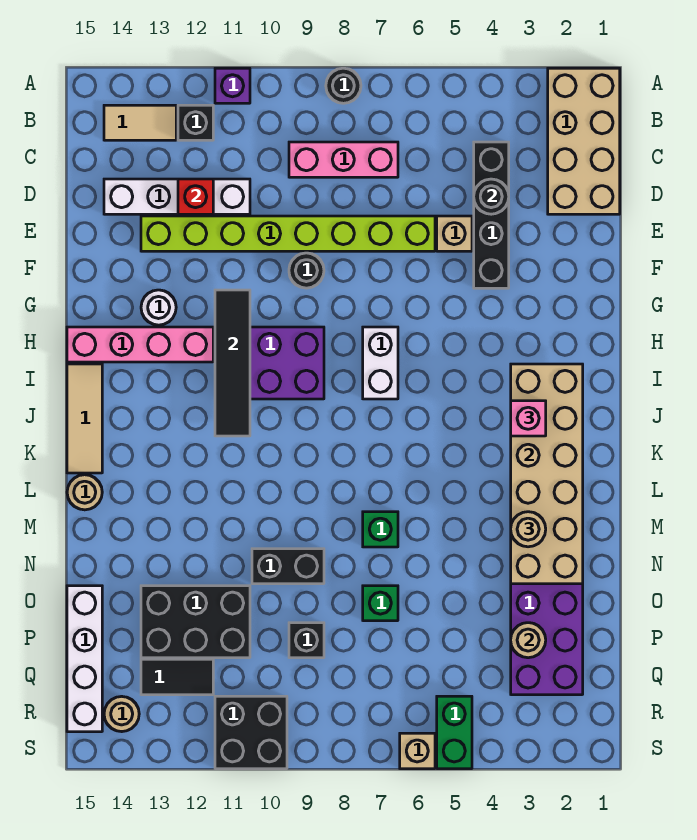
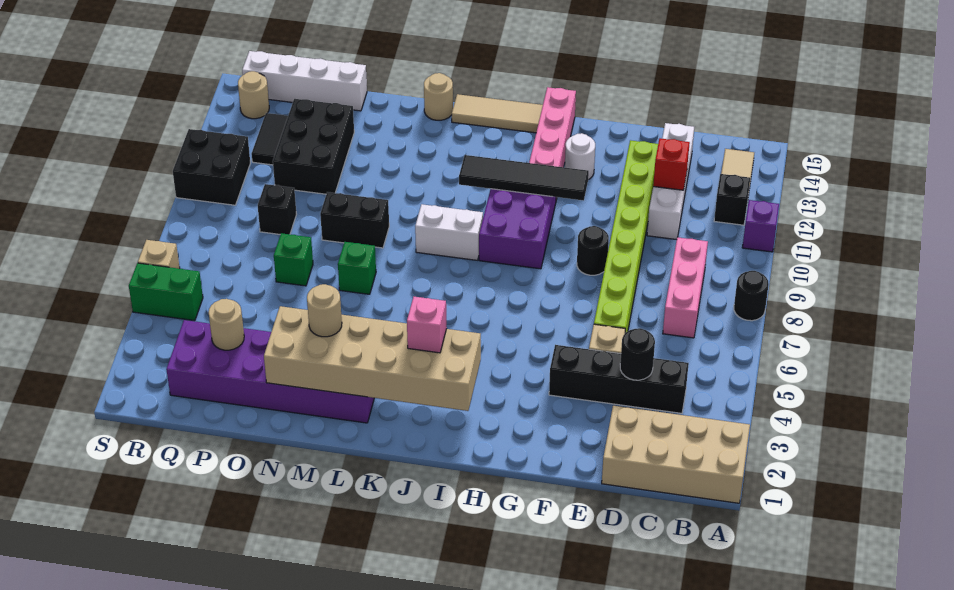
white 1x2 brick [363,327,398,399] -> white 1x2 brick moved to [415,204,483,260]
black 1x2 brick [252,549,324,584] -> black 1x2 brick turned to [320,192,389,248]

